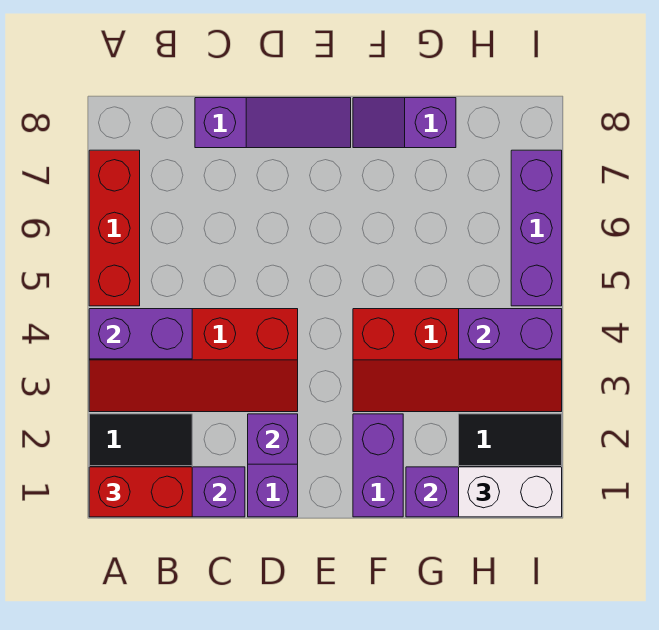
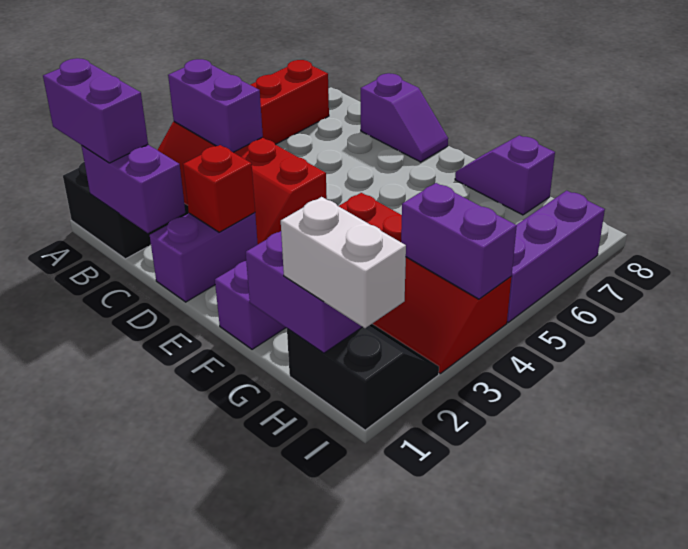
red 1x2 brick [89,467,192,517] -> purple 1x2 brick [43,58,148,163]
purple 1x3 slope [195,98,351,148] -> purple 1x2 slope [361,73,448,162]
purple 1x1 brick [248,414,298,464] -> red 1x1 brick [183,145,255,232]

